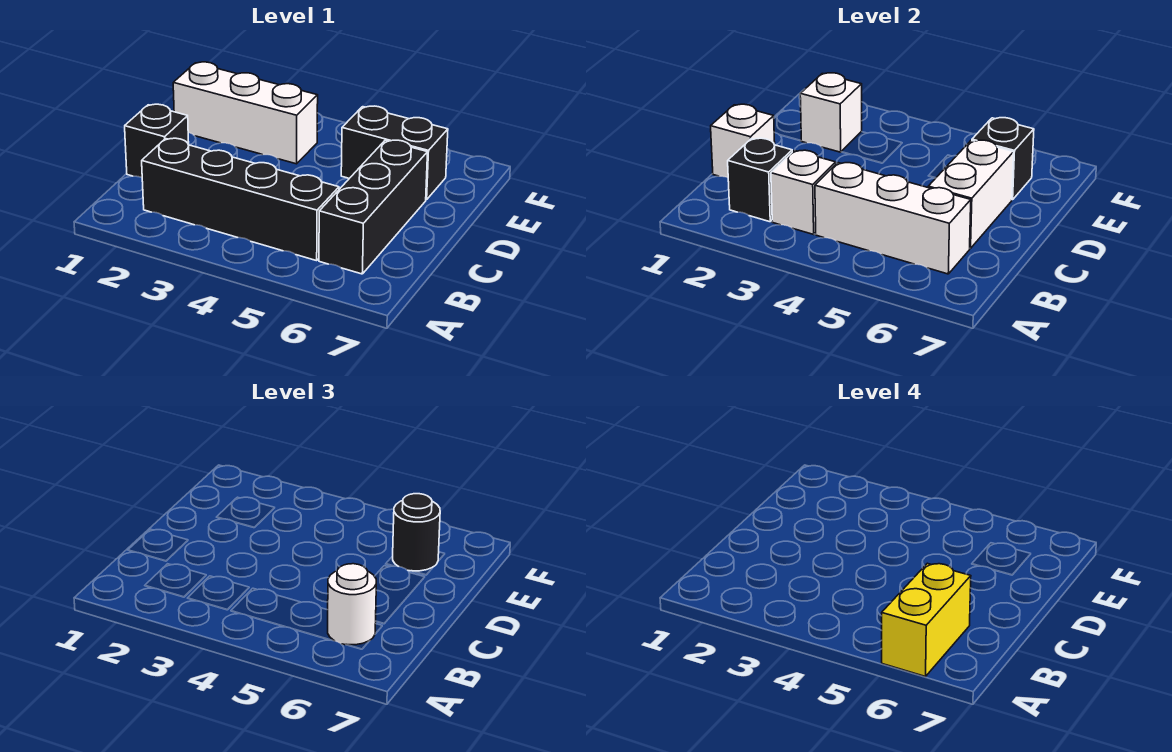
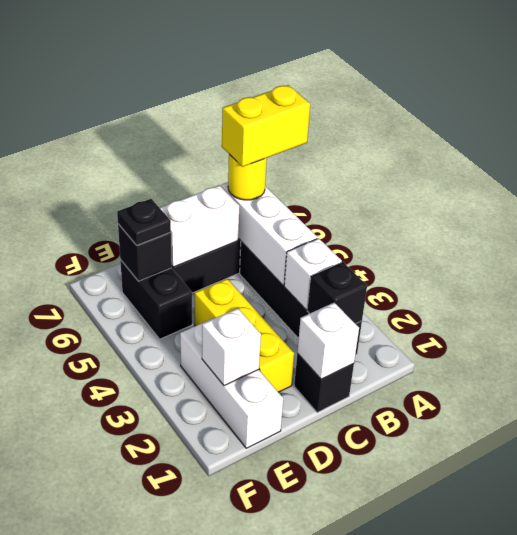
white 1x1 round brick [328,564,376,645] -> yellow 1x1 round brick [228,154,267,200]
none -> yellow 1x3 brick [195,279,294,392]
black 1x1 round brick [393,494,440,571] -> black 1x1 plate [117,199,171,245]

